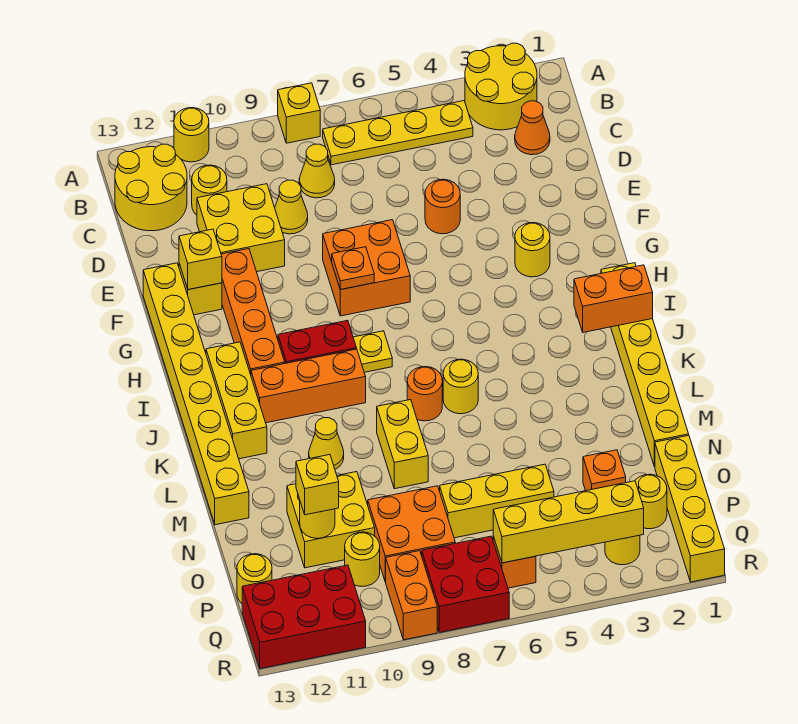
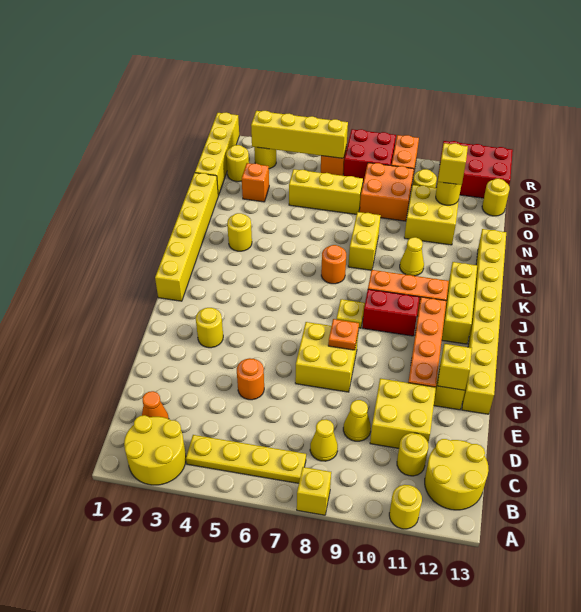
orange 2x2 brick [323,220,410,316] -> yellow 2x2 brick [295,322,358,392]
orange 1x2 brick [574,265,653,332] -> none
yellow 1x1 round brick [443,359,478,414] -> yellow 1x1 round brick moved to [227,213,252,251]

